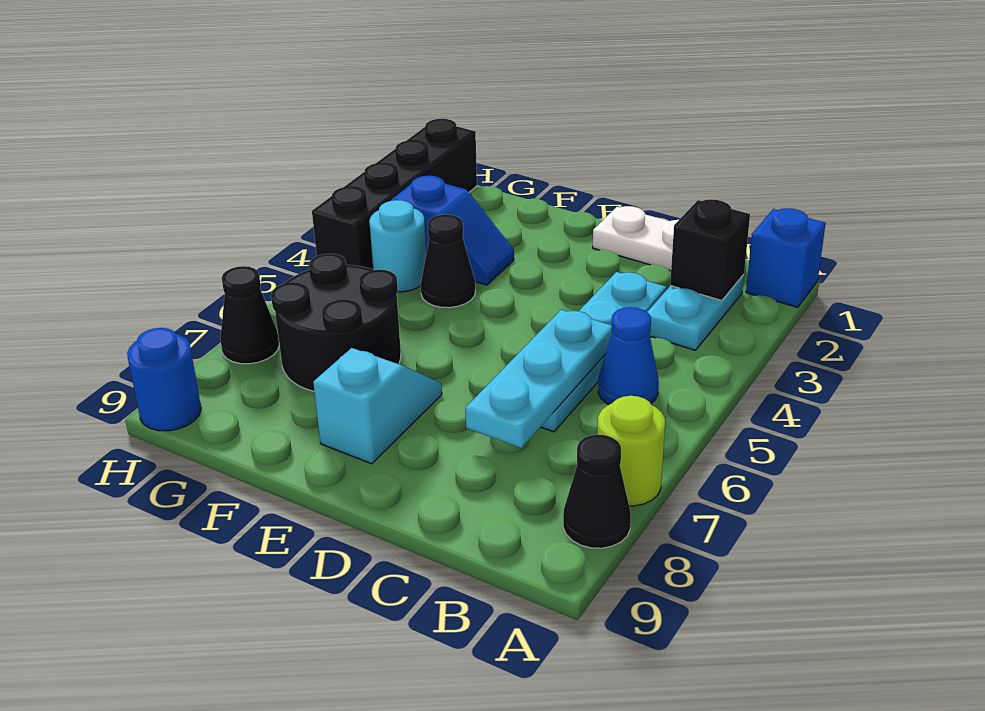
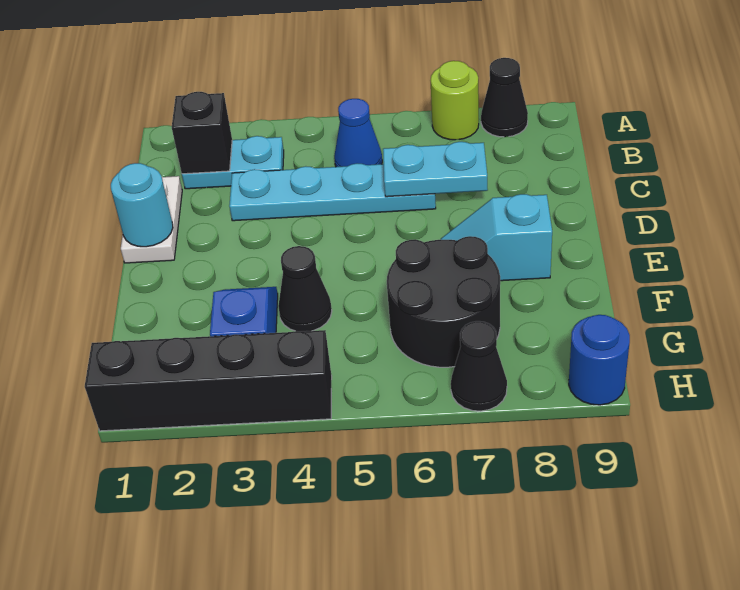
blue 1x1 brick [746,208,826,307] -> none
cyan 1x3 plate [465,310,612,448] -> cyan 1x2 plate [383,142,488,197]
cyan 1x1 round brick [369,200,426,292] -> cyan 1x1 round brick moved to [111,163,173,247]

